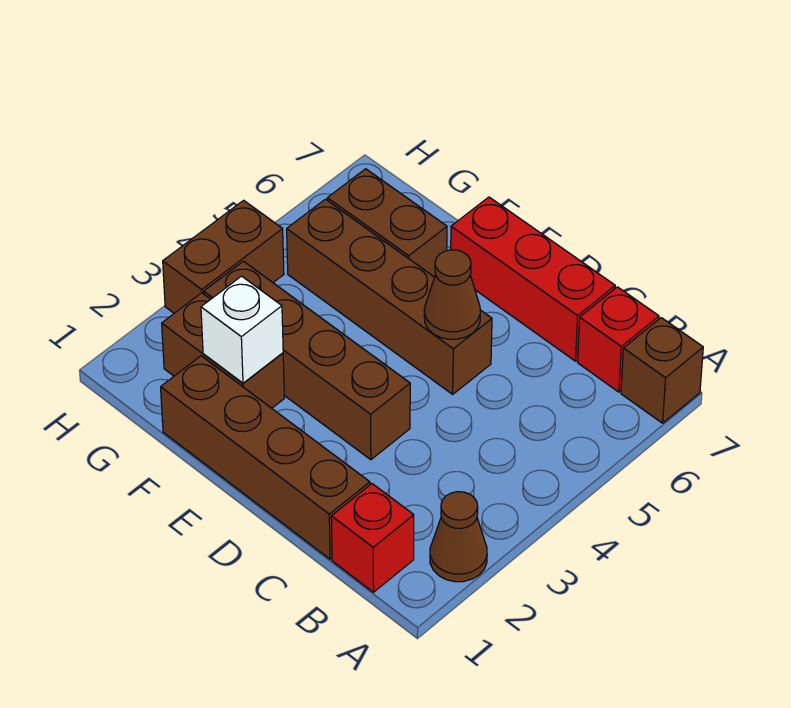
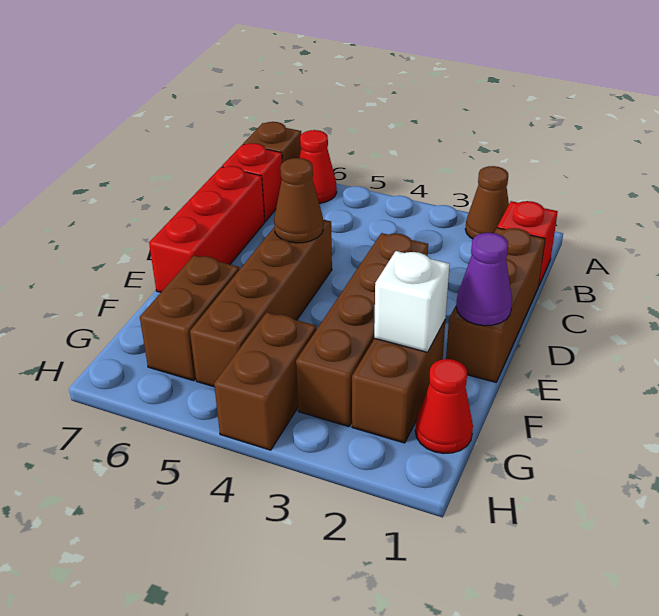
none -> red 1x1 cone [299,130,337,203]
brown 1x4 brick [161,356,370,559] -> brown 1x3 brick [446,228,545,382]
none -> purple 1x1 cone [456,233,512,326]
none -> red 1x1 cone [415,359,473,454]
brown 1x2 brick [163,200,284,313] -> brown 1x2 brick turned to [214,312,317,450]

